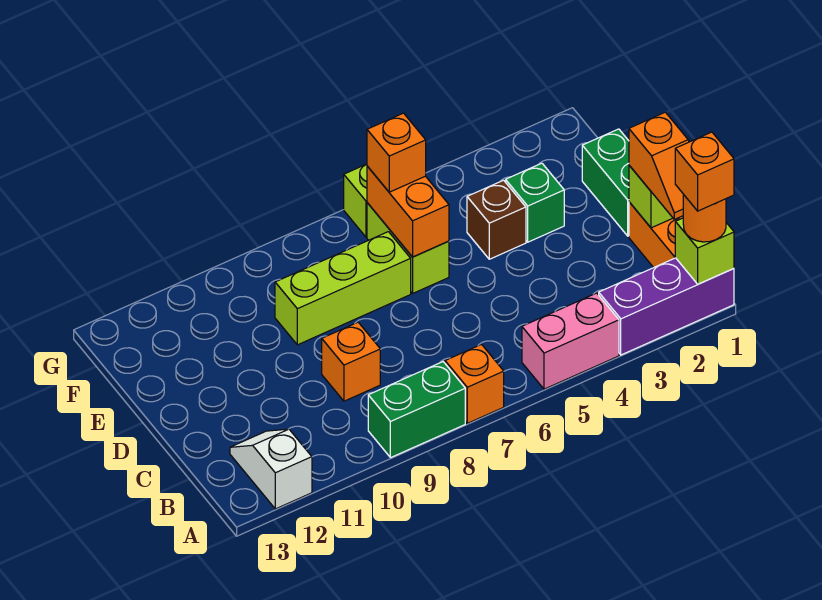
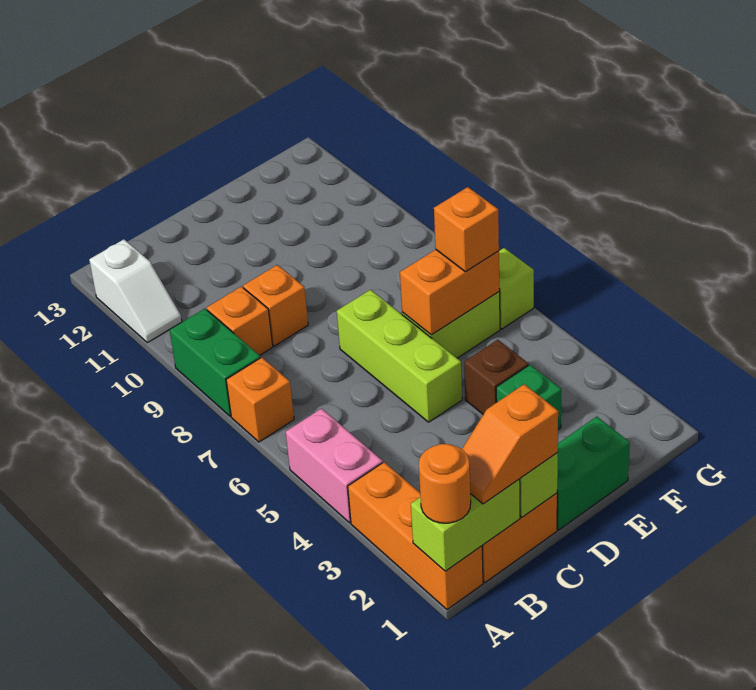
purple 1x3 brick [599,258,734,355] -> orange 1x3 brick [348,462,483,610]
lime 1x1 brick [675,218,734,284] -> lime 1x2 brick [411,479,520,571]
orange 1x1 brick [675,132,734,211] -> orange 1x1 brick moved to [207,286,273,355]
white 1x2 slope [230,429,312,509] -> white 1x2 slope turned to [89,239,182,343]
lime 1x3 brick [275,232,411,345] -> lime 1x3 brick moved to [337,290,462,422]

